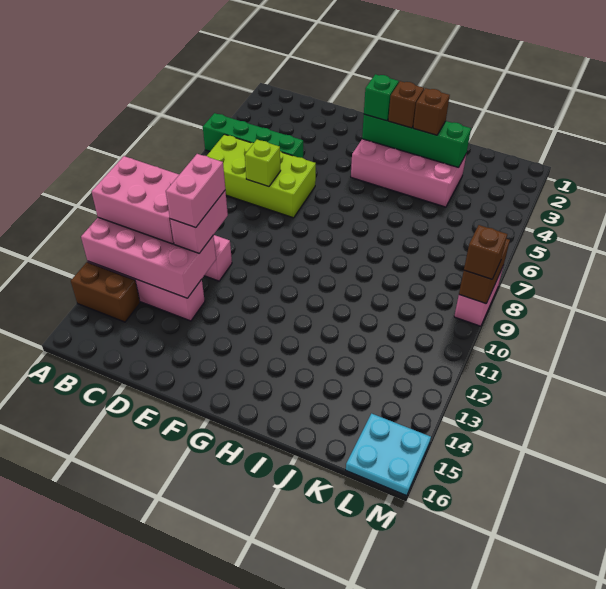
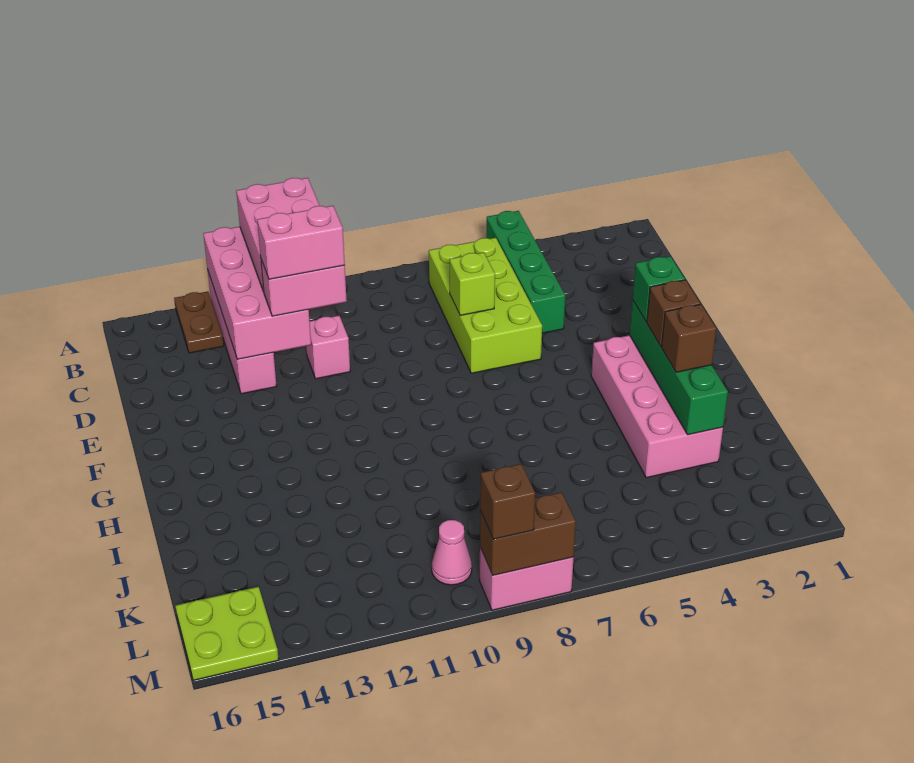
brown 1x2 brick [71,262,140,322] -> brown 1x2 plate [174,292,224,353]
none -> pink 1x1 cone [431,520,472,585]
cyan 2x2 plate [346,414,431,496] -> lime 2x2 plate [176,587,279,680]

